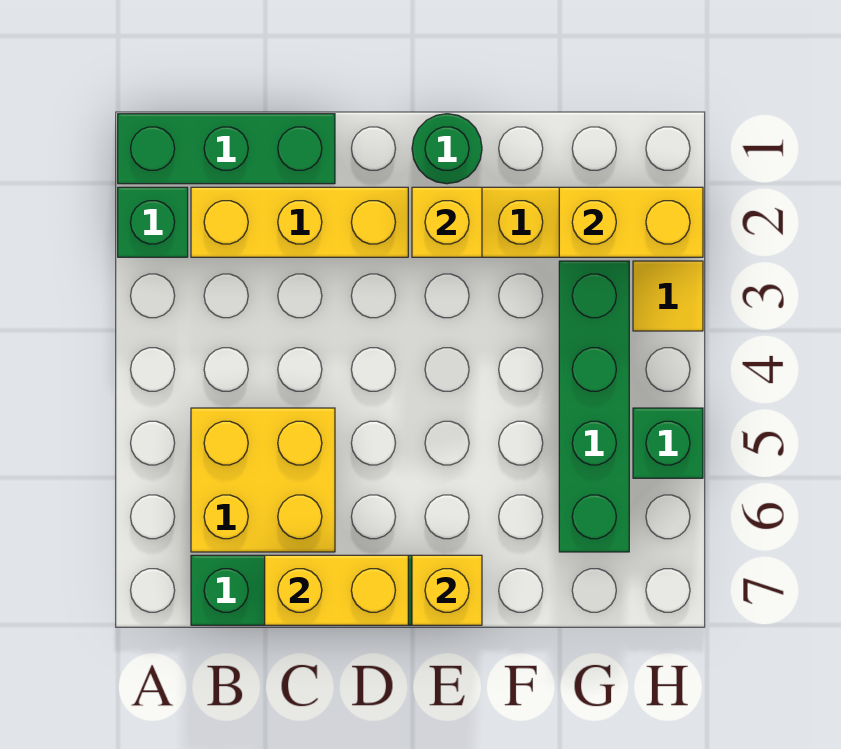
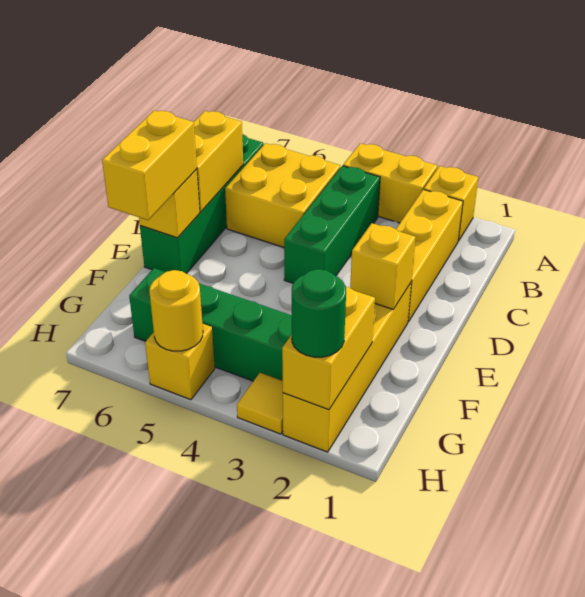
green 1x3 brick [118,114,335,184] -> green 1x3 brick moved to [284,166,380,283]
green 1x1 brick [118,187,188,257] -> yellow 1x1 brick [424,166,478,241]
none -> yellow 1x2 brick [343,143,437,223]
green 1x1 round brick [412,114,482,184] -> green 1x1 round brick moved to [292,269,346,357]
none -> yellow 1x2 brick [102,110,197,220]
green 1x1 brick [633,408,703,478] -> yellow 1x1 brick [145,324,215,400]
none -> yellow 1x1 round brick [149,270,203,351]

